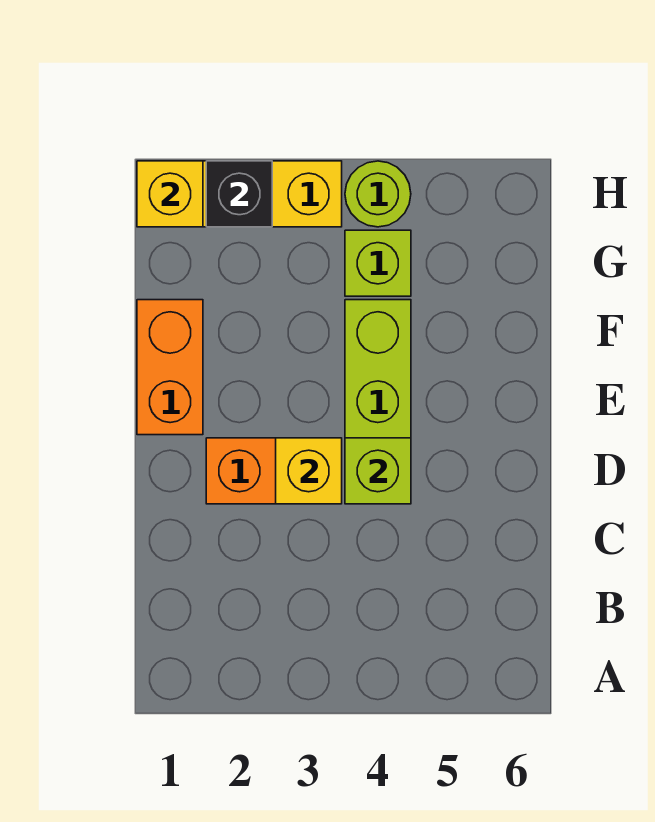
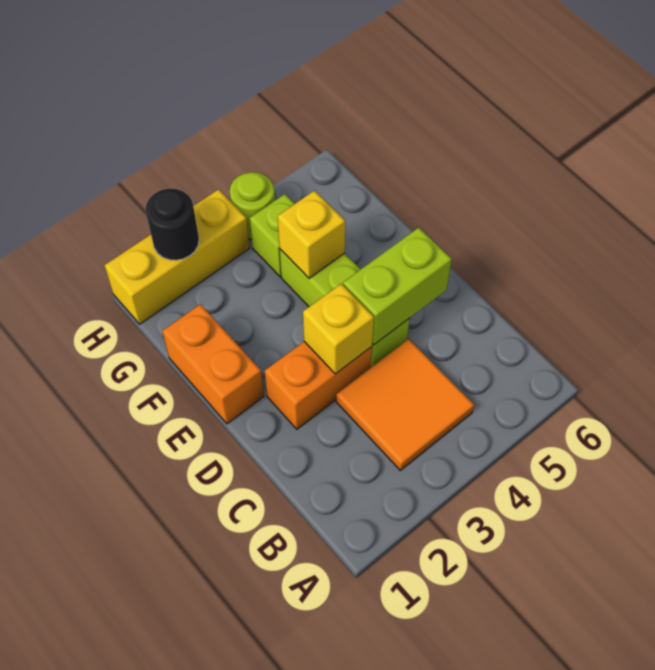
none -> orange 2x2 tile [336,339,474,470]
lime 1x1 brick [345,438,411,504] -> lime 1x2 brick [343,228,452,345]
yellow 1x1 brick [137,161,203,227] -> yellow 1x1 brick moved to [278,191,345,278]
black 1x1 brick [206,161,272,227] -> black 1x1 round brick [145,188,199,260]

